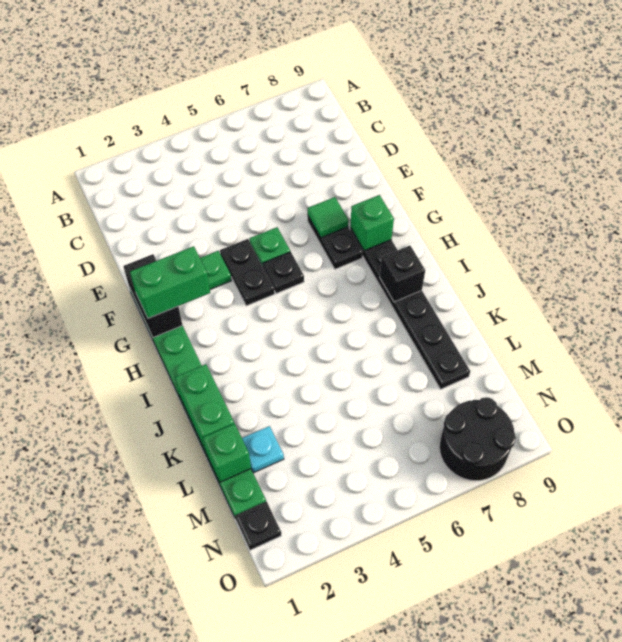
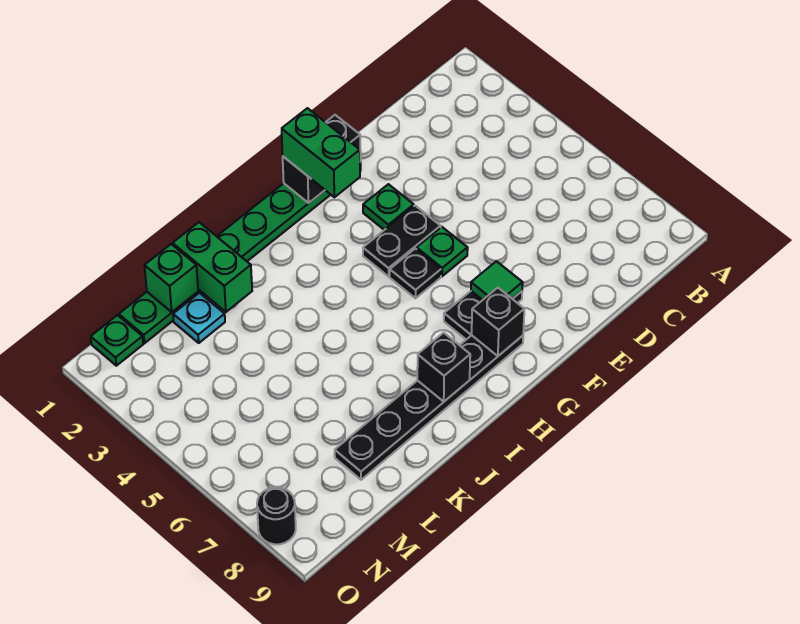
green 1x1 brick [350,195,394,251] -> black 1x1 brick [472,288,524,356]
green 1x2 brick [175,364,234,452] -> green 1x2 brick turned to [173,222,252,312]
black 1x1 plate [235,501,281,550] -> green 1x1 plate [91,315,143,366]
black 2x2 round brick [439,397,516,481] -> black 1x1 round brick [257,487,296,544]

